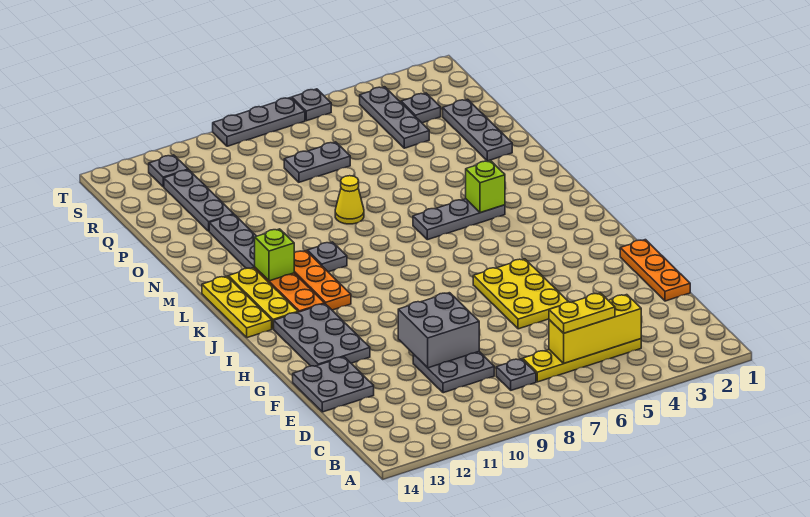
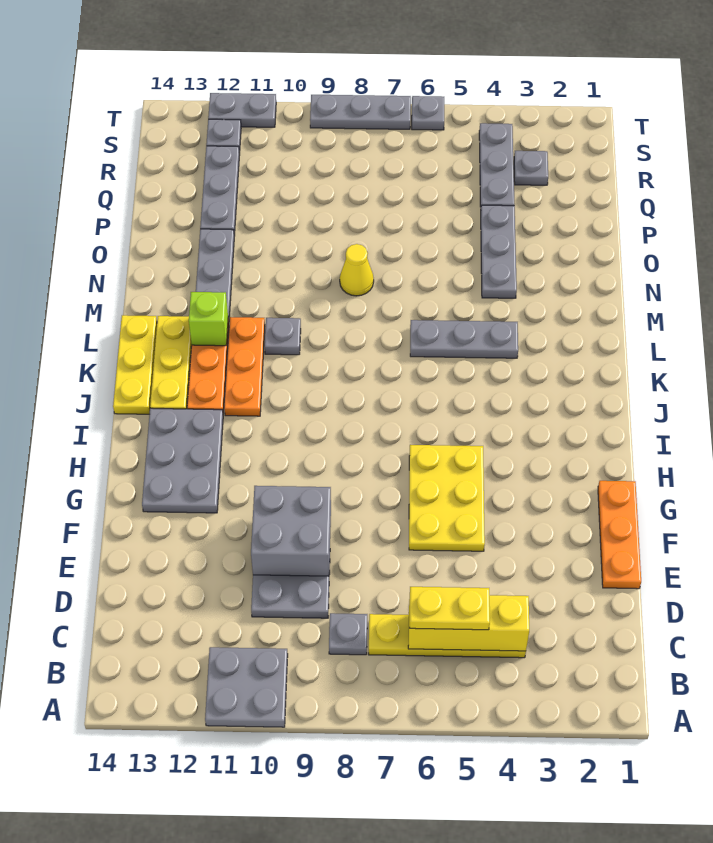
grey 2x2 plate [293,357,374,412] -> grey 2x2 plate moved to [205,647,288,727]
lime 1x1 brick [466,161,505,213] -> none
grey 1x3 plate [443,99,512,161] -> grey 1x3 plate moved to [481,205,517,298]
grey 1x2 plate [284,142,350,182] -> grey 1x2 plate moved to [208,93,276,127]

